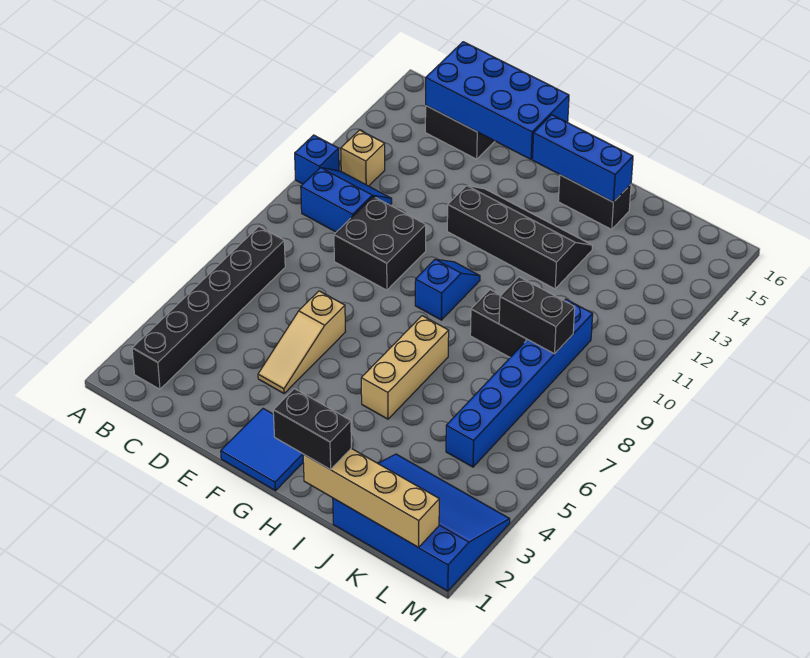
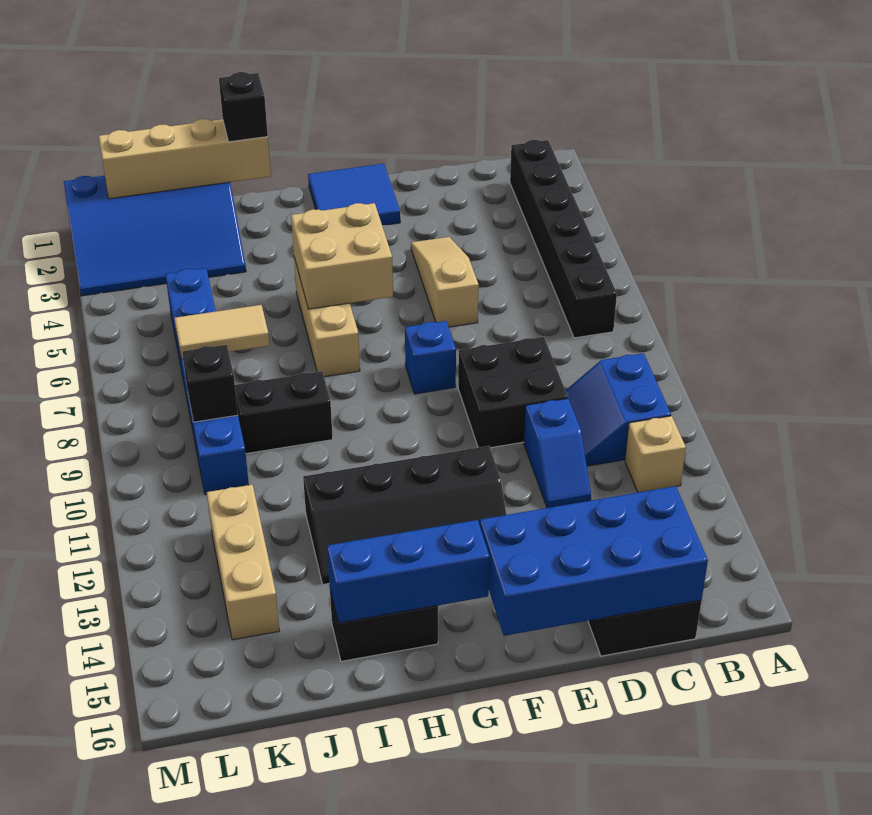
blue 1x1 brick [295,135,339,184] -> blue 1x1 brick moved to [405,321,456,394]
blue 2x2 slope [301,168,392,232] -> blue 2x2 slope turned to [565,353,671,466]
none -> tan 2x2 brick [291,203,393,309]
blue 1x2 slope [415,259,480,320] -> blue 1x2 slope moved to [524,398,591,508]
black 1x2 brick [273,389,351,470] -> black 1x1 brick [219,72,268,142]
none -> tan 1x2 tile [174,305,269,359]
black 1x2 brick [499,277,575,354] -> black 1x1 brick [182,345,238,422]
none -> tan 1x3 brick [207,485,279,640]

